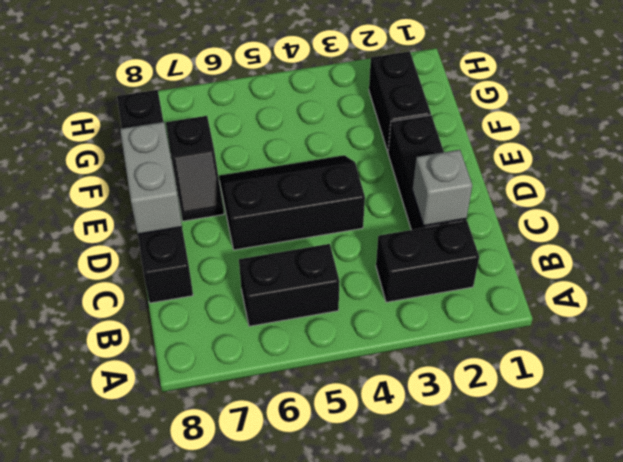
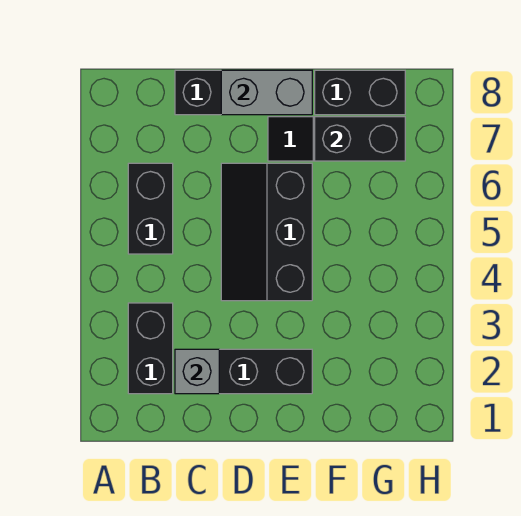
black 2x3 slope [219,155,365,250] -> black 2x3 slope turned to [221,163,312,301]
black 1x2 brick [369,51,431,152] -> black 1x2 brick moved to [315,117,405,161]

